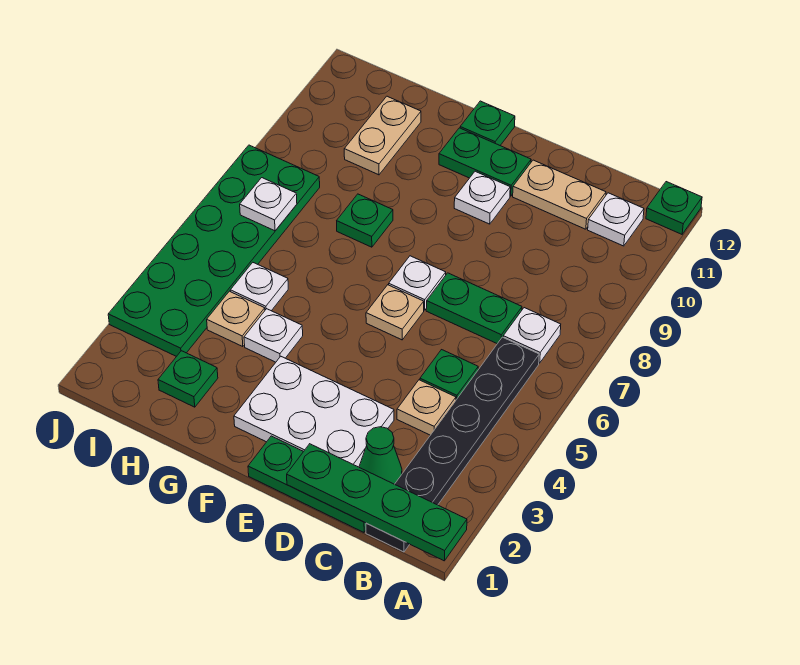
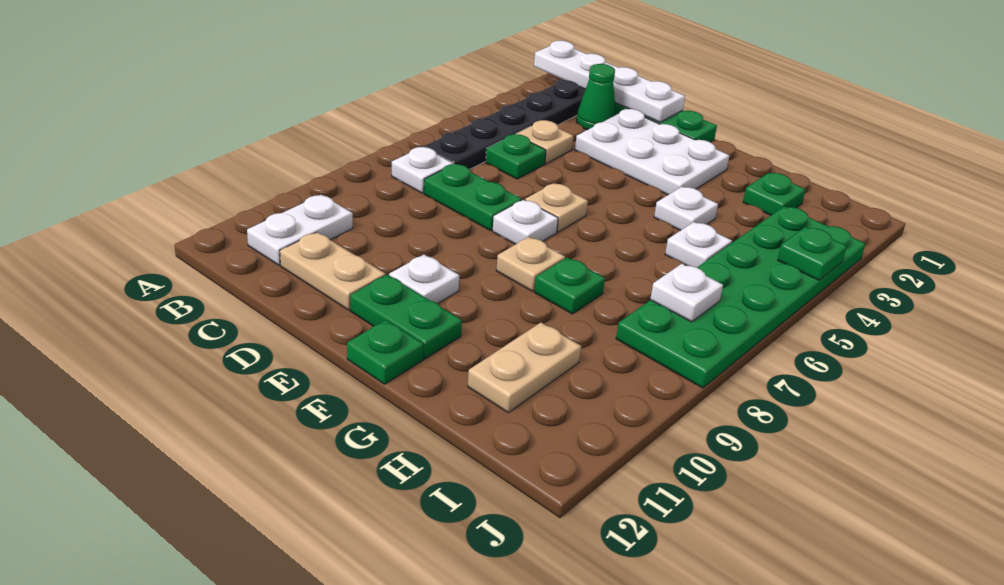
green 1x4 plate [287,444,467,561] -> white 1x4 plate [534,41,685,122]
green 1x1 plate [646,182,702,234] -> green 1x1 plate moved to [778,227,847,280]
white 1x1 plate [588,193,644,246] -> white 1x2 plate [247,195,353,265]
tan 1x1 plate [207,291,265,347] -> tan 1x1 plate moved to [496,237,565,291]

